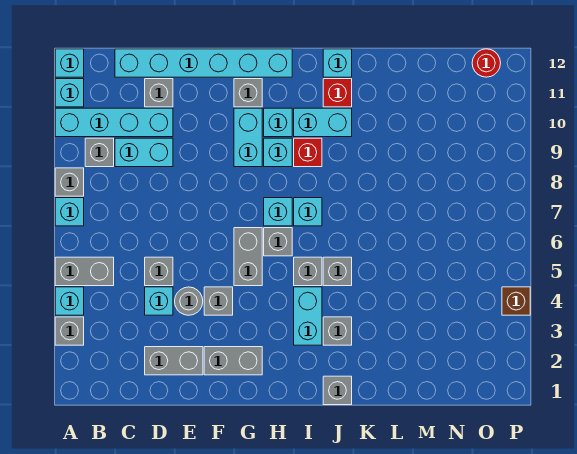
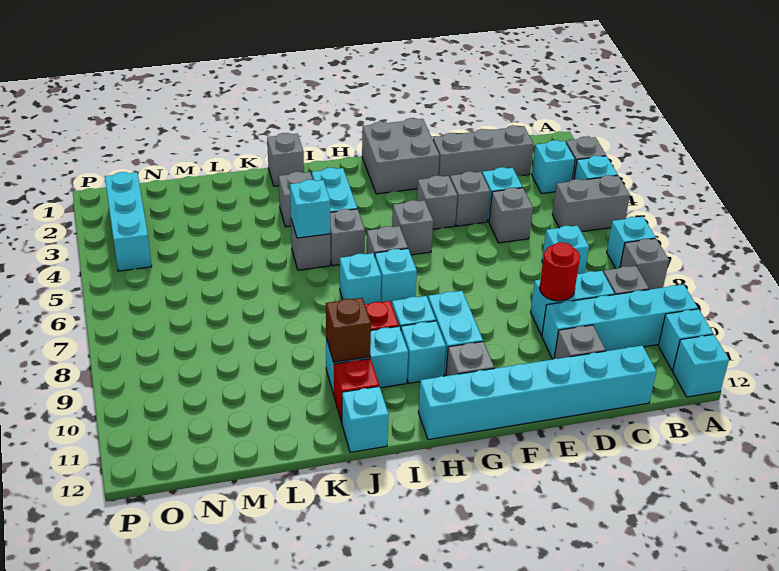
none -> cyan 1x1 brick [532,140,575,194]
none -> cyan 1x1 brick [542,226,589,274]
grey 1x2 brick [145,347,203,375] -> grey 1x3 brick [433,125,533,177]
grey 1x1 round brick [175,287,203,315] -> grey 1x1 brick [450,171,490,226]
grey 1x2 brick [204,347,262,375] -> grey 2x2 brick [362,118,439,194]
grey 1x2 brick [234,228,262,286] -> grey 1x1 brick [392,200,433,255]
none -> cyan 1x1 brick [290,180,330,238]
none -> cyan 1x3 brick [105,172,152,271]
red 1x1 round brick [472,49,501,77] -> red 1x1 round brick moved to [539,242,580,301]
brown 1x1 brick [502,287,530,315] -> brown 1x1 brick moved to [326,298,371,362]

